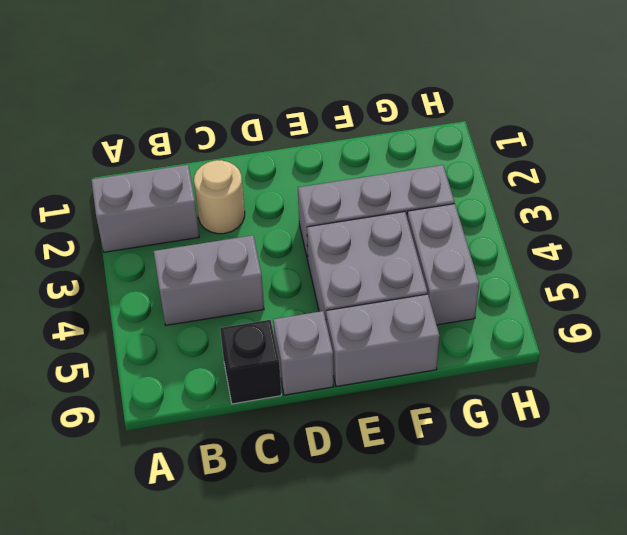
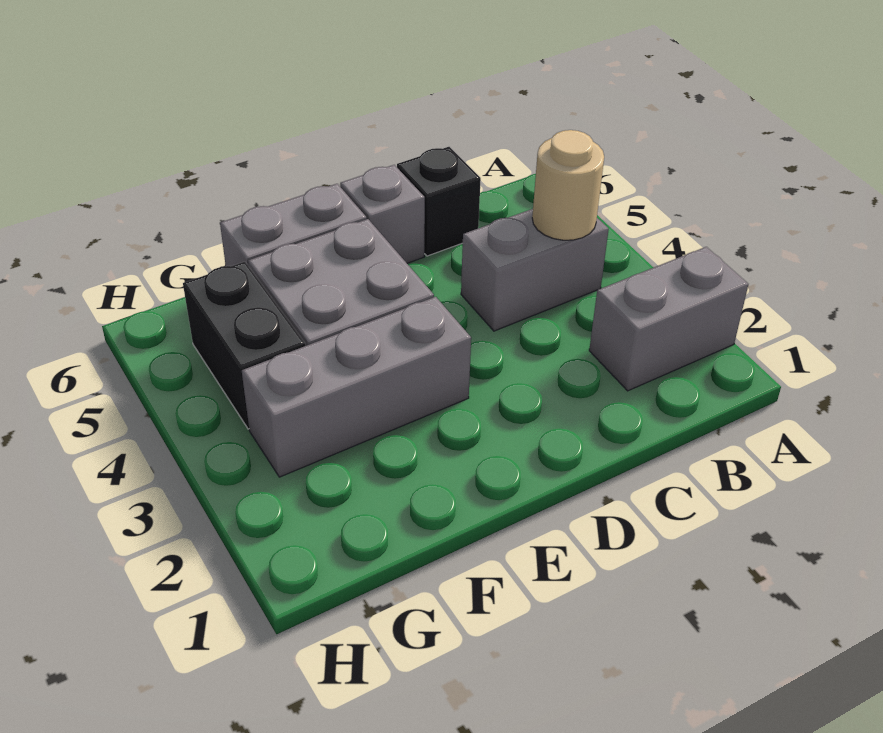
tan 1x1 round brick [194,160,245,234] -> tan 1x1 round brick moved to [532,130,604,240]
grey 1x2 brick [407,204,479,325] -> black 1x2 brick [183,262,305,429]

